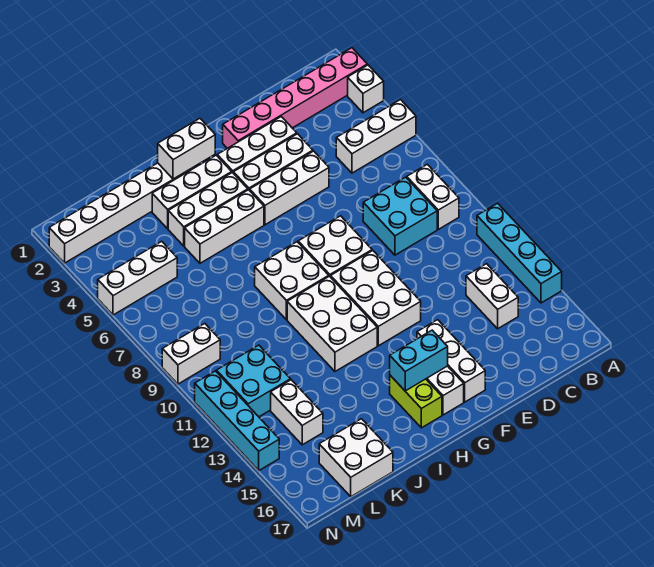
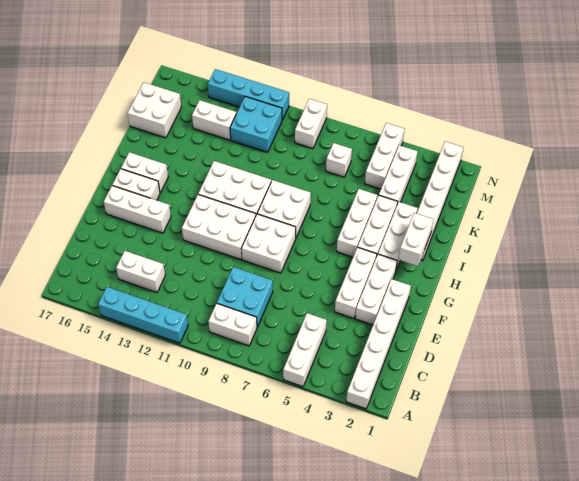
pink 1x6 brick [223,48,367,148] -> white 1x6 brick [346,279,411,409]
white 1x1 brick [348,65,384,113] -> white 1x1 brick moved to [326,143,352,177]
white 1x3 brick [250,151,329,225] -> white 1x3 brick moved to [379,145,418,204]
cyan 1x2 brick [390,330,448,391] -> none
lime 1x2 brick [390,375,442,428] -> white 1x2 brick [121,152,168,193]

